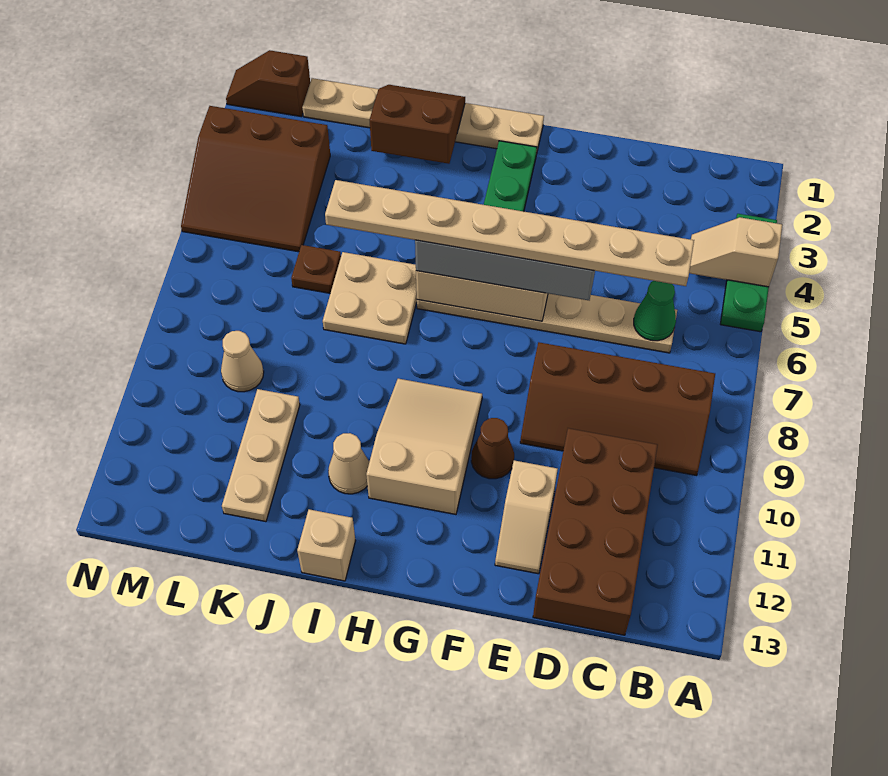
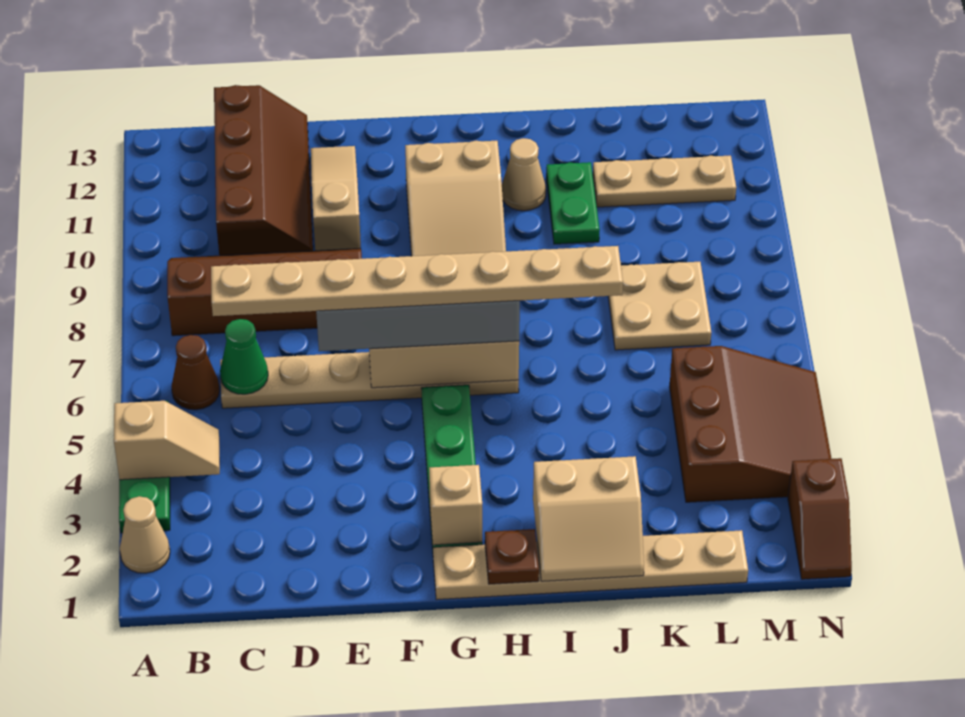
brown 2x4 brick [533,428,658,635] -> brown 2x4 slope [214,85,313,256]
tan 1x2 slope [495,460,558,574] -> tan 1x3 slope [311,146,361,251]
brown 1x1 cone [471,418,514,479] -> brown 1x1 cone moved to [171,335,220,410]
brown 2x2 slope [370,85,465,164] -> tan 2x2 slope [533,456,644,581]
tan 2x2 plate [323,252,417,344] -> tan 2x2 plate moved to [608,262,711,350]
tan 1x1 brick [297,509,355,581] -> tan 1x1 brick moved to [429,465,482,545]
none -> green 1x2 plate [546,162,600,244]
brown 1x1 plate [291,245,341,293] -> brown 1x1 plate moved to [485,529,539,584]
tan 1x3 plate [222,389,300,522] -> tan 1x3 plate turned to [593,155,736,207]
brown 3x3 slope [181,106,330,252] -> brown 3x3 slope turned to [669,346,832,502]
tan 1x1 cone [221,331,264,392] -> tan 1x1 cone moved to [120,496,170,573]
brown 1x2 slope [226,50,310,117] -> brown 1x2 slope turned to [788,458,852,579]

